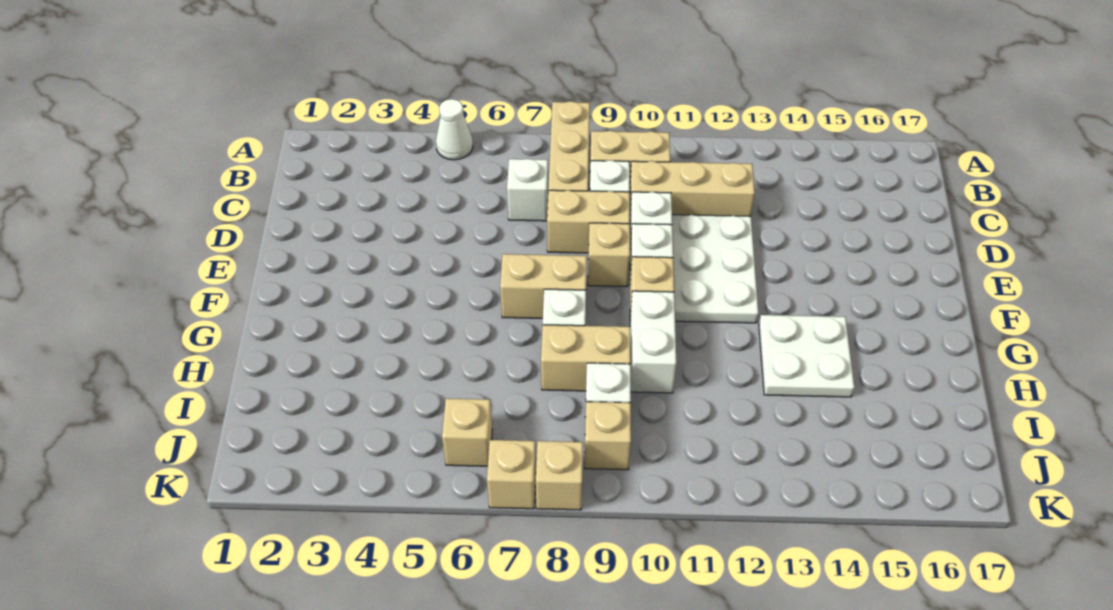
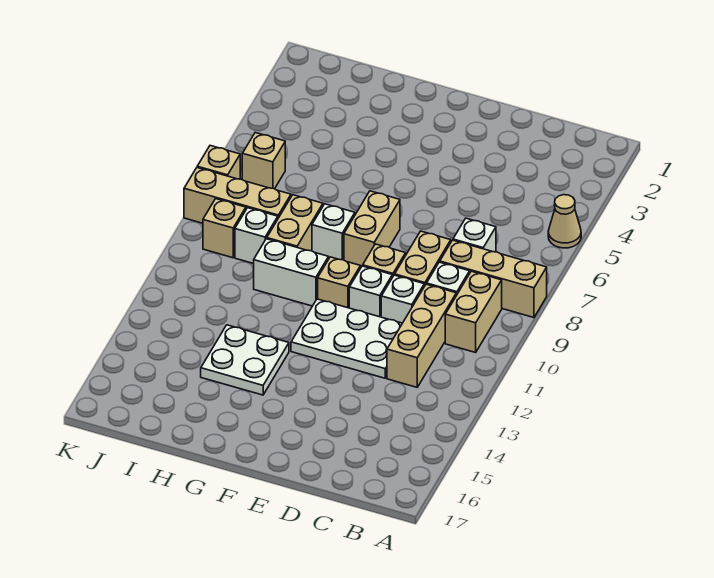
white 1x1 cone [436,99,473,160] -> tan 1x1 cone [548,195,581,248]
tan 1x1 brick [536,441,583,510] -> tan 1x3 brick [184,168,291,223]

